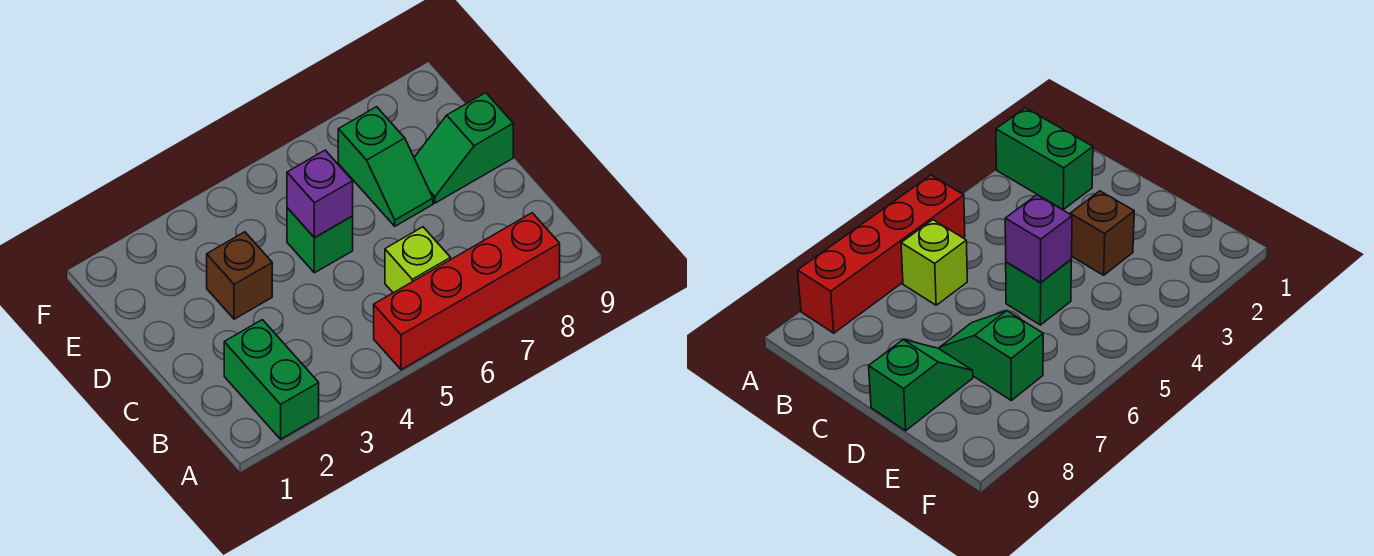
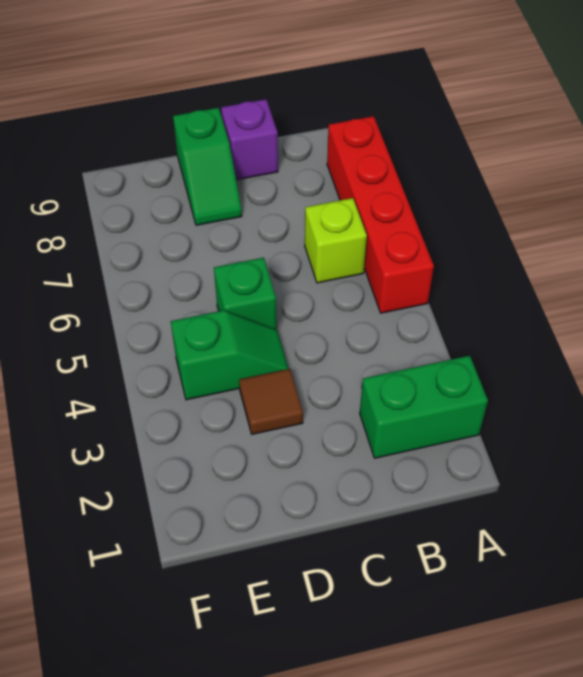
brown 1x1 brick [207,232,272,319] -> brown 1x1 tile [239,369,303,434]
purple 1x1 brick [287,150,353,238] -> purple 1x1 brick moved to [221,99,278,180]
green 1x2 slope [338,107,433,226] -> green 1x2 slope moved to [171,310,289,400]

